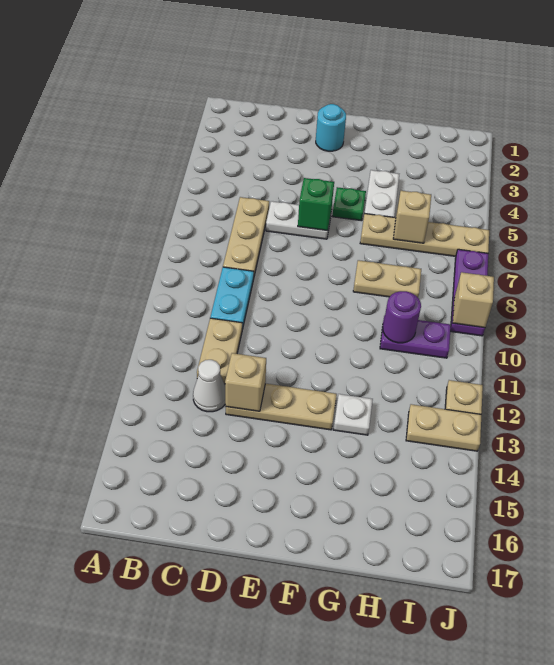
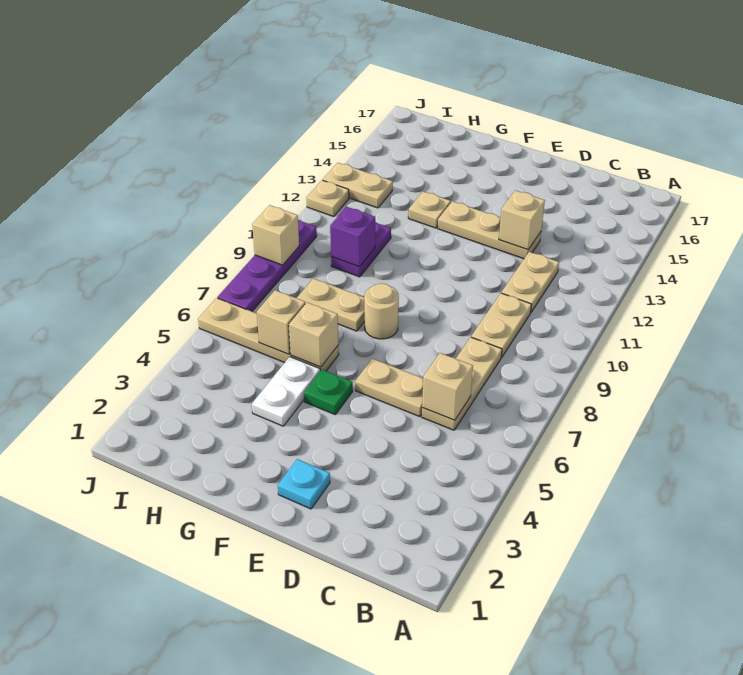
none -> tan 1x1 brick [422,353,473,420]
cyan 1x2 plate [210,267,254,329] -> tan 1x2 plate [471,293,531,357]
white 1x1 cone [193,360,225,412] -> none
white 1x2 plate [266,201,331,239] -> tan 1x2 plate [355,359,423,417]
cyan 1x1 round brick [316,104,346,151] -> cyan 1x1 plate [278,459,330,509]
green 1x1 brick [298,178,334,231] -> none
none -> tan 1x1 round brick [364,283,399,339]
none -> tan 1x1 brick [289,302,338,367]
white 1x1 plate [333,394,373,435] -> tan 1x1 plate [408,192,451,228]
purple 1x2 plate [380,316,451,358] -> purple 1x2 plate turned to [331,222,391,277]
purple 1x1 round brick [383,291,421,343] -> purple 1x1 brick [330,207,375,267]
purple 1x3 plate [450,249,488,336] -> purple 1x4 plate [218,220,317,311]

